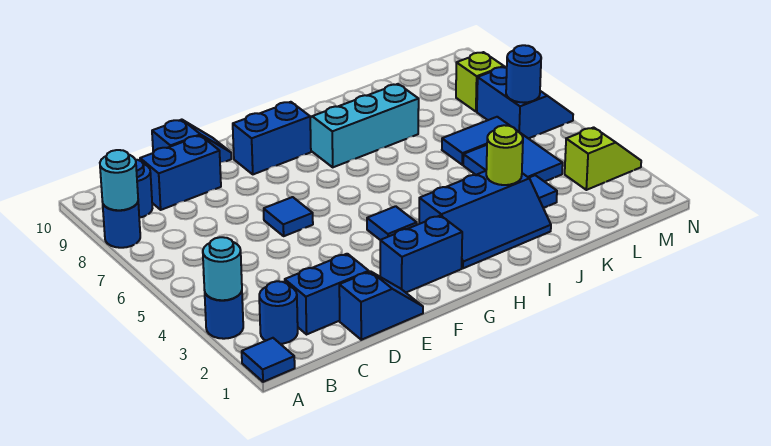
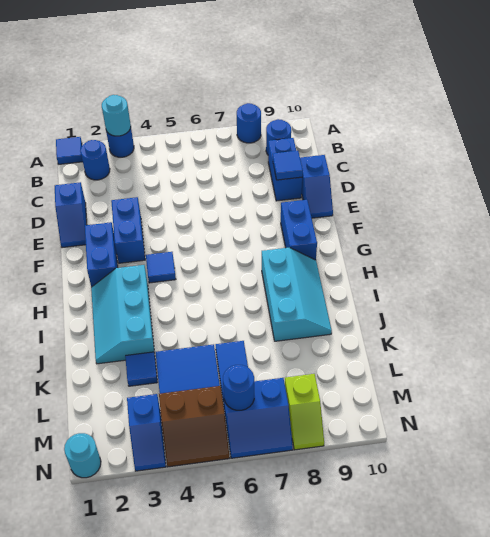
cyan 1x1 round brick [100,150,138,210] -> cyan 1x1 round brick moved to [64,433,101,478]
blue 1x2 brick [285,254,369,334] -> blue 1x2 brick moved to [111,197,145,263]
blue 1x1 tile [264,197,313,236] -> blue 1x1 tile moved to [273,151,303,180]
blue 2x3 slope [419,171,551,268] -> cyan 2x3 slope [91,265,155,364]
lime 1x1 round brick [486,125,523,185] -> none
lime 1x2 slope [565,127,641,190] -> blue 1x2 slope [127,394,166,471]
none -> brown 2x2 slope [159,386,230,467]

